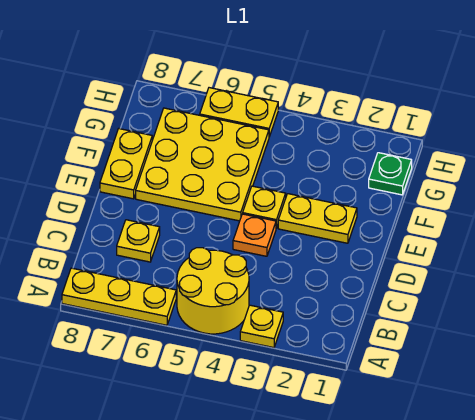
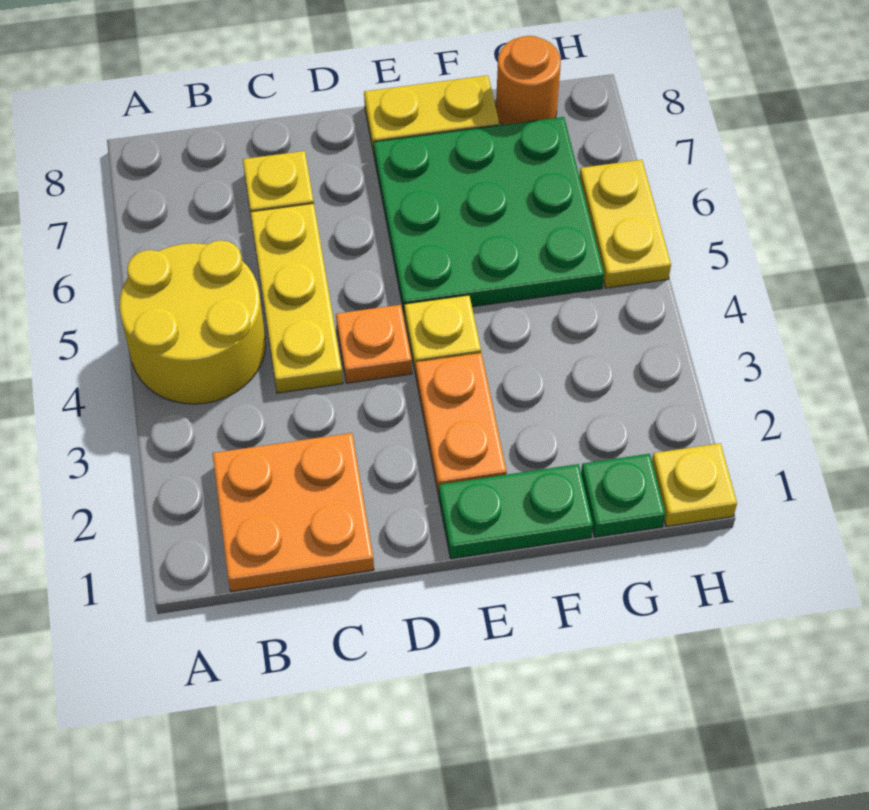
yellow 1x1 plate [240,305,283,348] -> yellow 1x1 plate moved to [652,443,737,527]
yellow 1x3 plate [62,268,176,325] -> yellow 1x3 plate moved to [250,203,343,393]
none -> orange 2x2 plate [212,433,374,592]
none -> green 1x2 plate [438,464,593,559]
yellow 1x2 plate [278,194,357,243] -> orange 1x2 plate [415,353,507,494]
yellow 3x3 plate [136,108,269,221] -> green 3x3 plate [374,117,604,316]
none -> orange 1x1 round brick [496,36,561,125]

